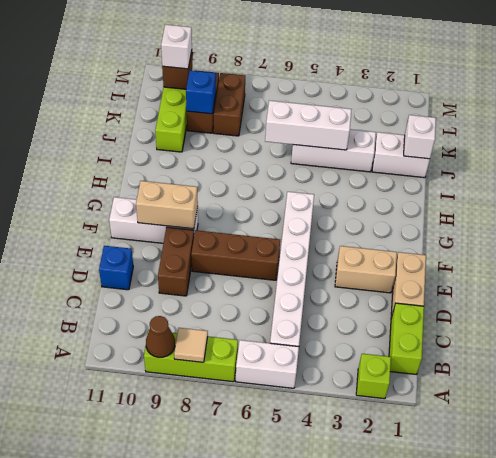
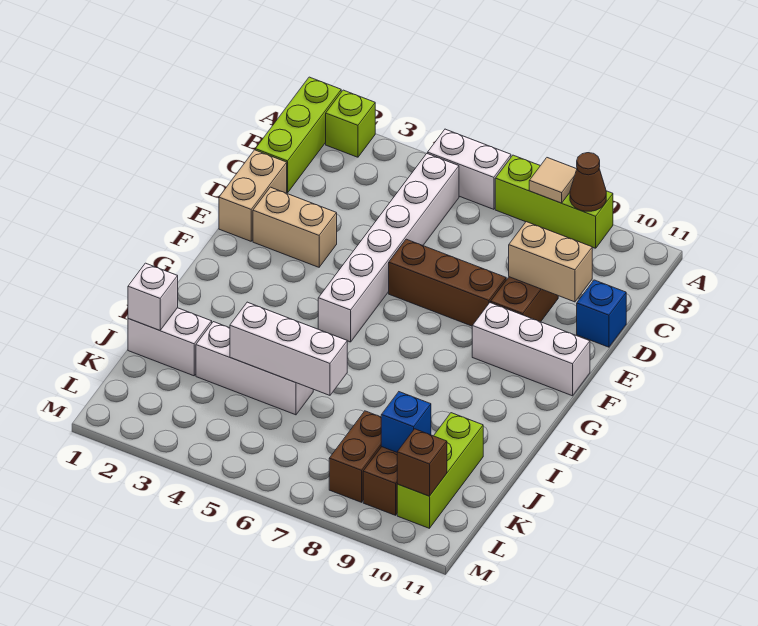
lime 1x2 brick [389,303,424,375] -> lime 1x3 brick [255,77,341,193]
tan 1x2 brick [136,181,198,229] -> tan 1x2 brick moved to [509,222,592,302]
white 1x1 brick [161,25,192,69] -> none

